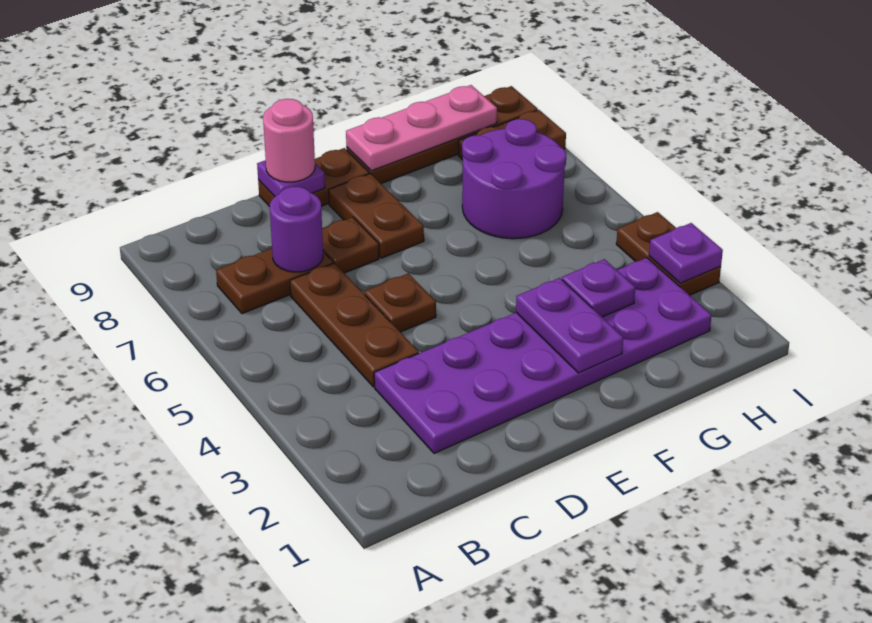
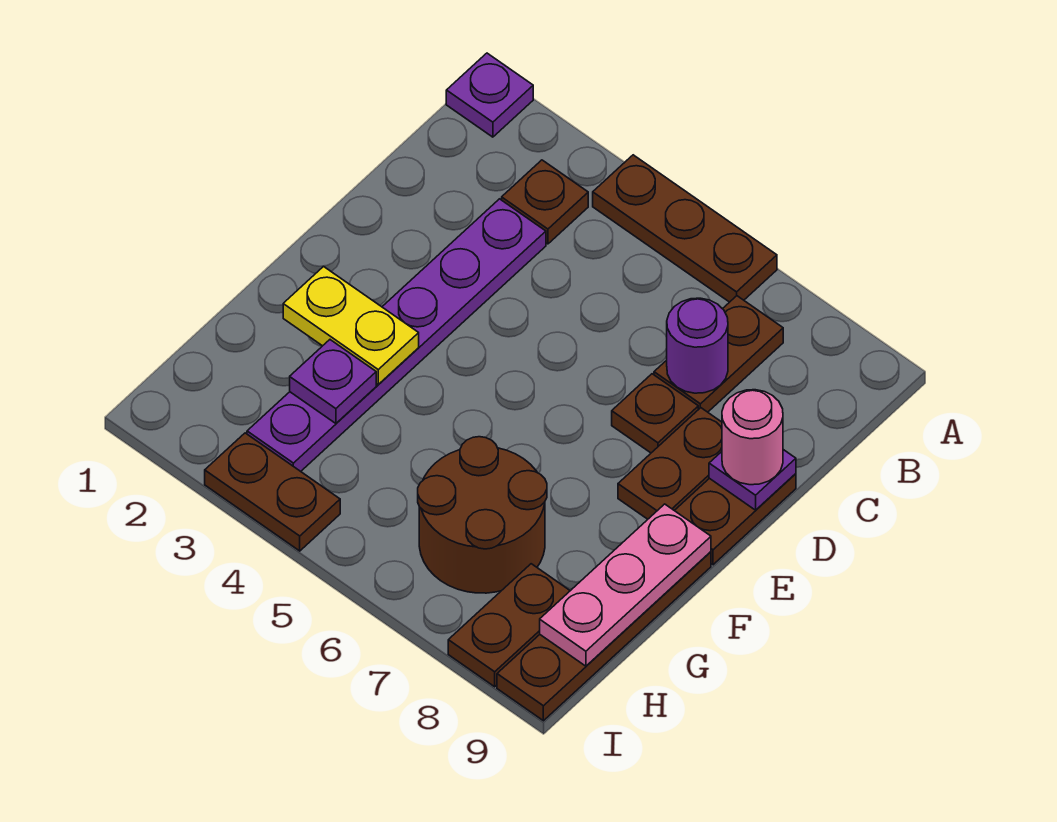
purple 2x6 plate [374,258,712,453] -> purple 1x6 plate [247,199,546,471]
brown 1x3 plate [290,263,419,387] -> brown 1x3 plate moved to [593,155,777,302]
brown 1x1 plate [364,273,436,332] -> brown 1x1 plate moved to [502,160,588,244]
brown 1x2 plate [329,174,424,258] -> brown 1x2 plate turned to [618,408,722,519]
purple 1x2 plate [516,278,623,373] -> yellow 1x2 plate [283,267,419,385]
purple 2x2 round brick [462,119,566,239] -> brown 2x2 round brick [418,437,547,593]
purple 1x1 plate [649,223,723,283] -> purple 1x1 plate moved to [446,53,533,137]

